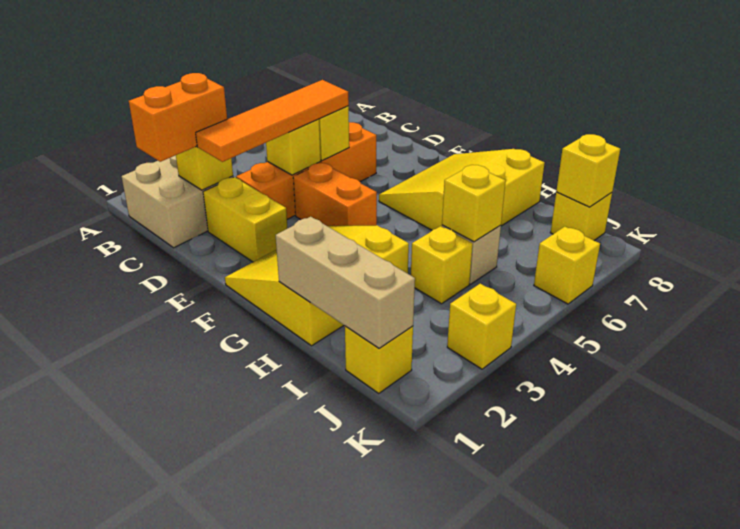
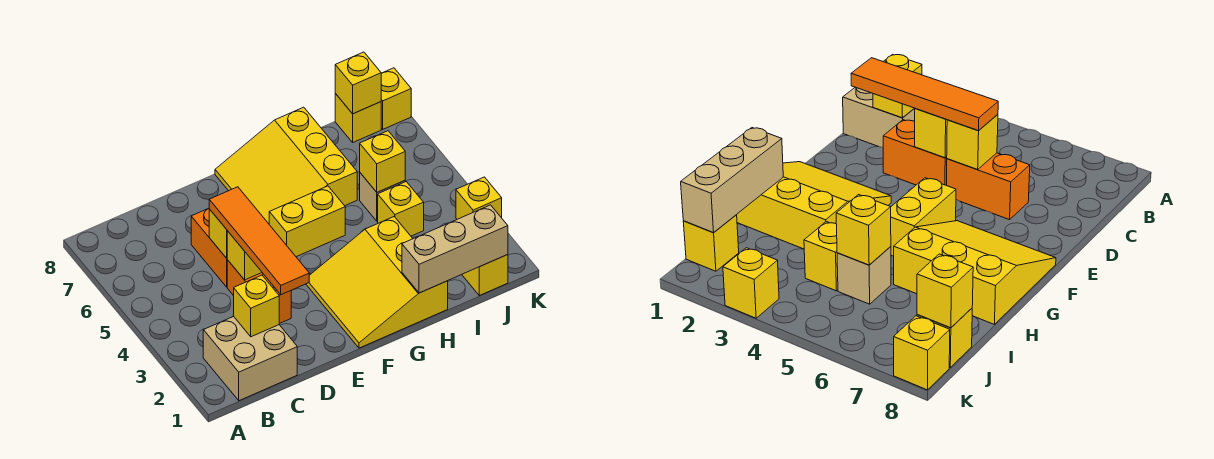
orange 1x2 brick [129,73,227,162] -> none
yellow 1x2 brick [203,177,288,262] -> yellow 1x2 brick moved to [269,186,345,257]
orange 1x2 brick [293,163,377,226] -> none
yellow 1x1 brick [534,227,600,304] -> yellow 1x1 brick moved to [381,68,411,129]

